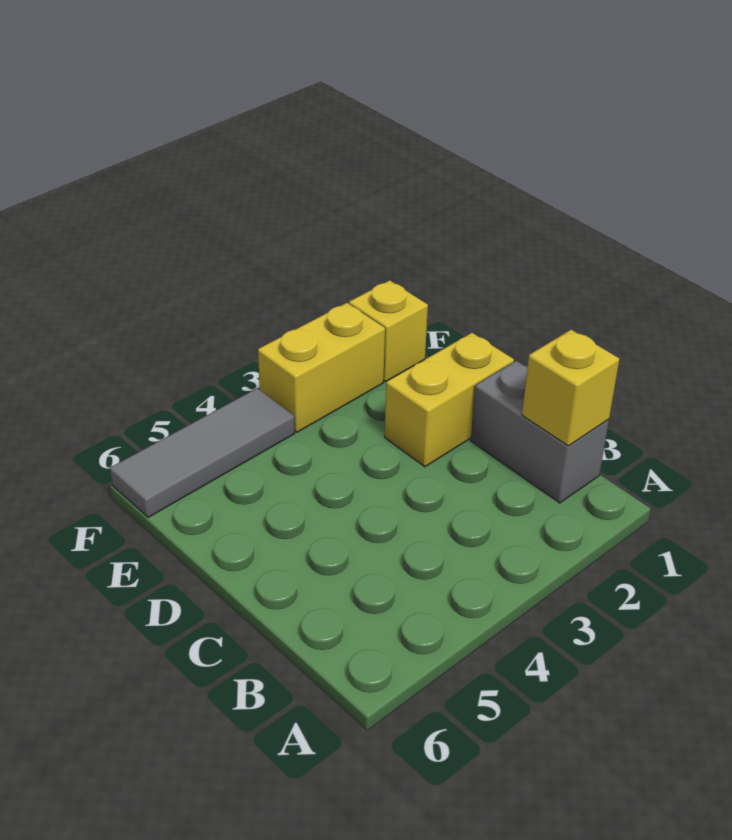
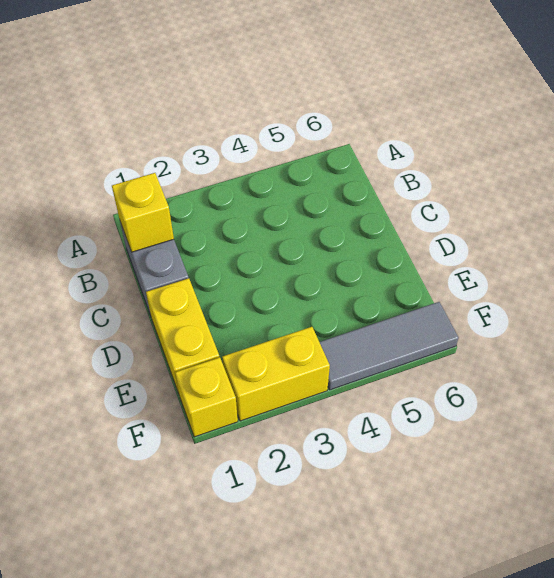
yellow 1x2 brick [385,333,514,467] -> yellow 1x2 brick turned to [146,278,219,393]

